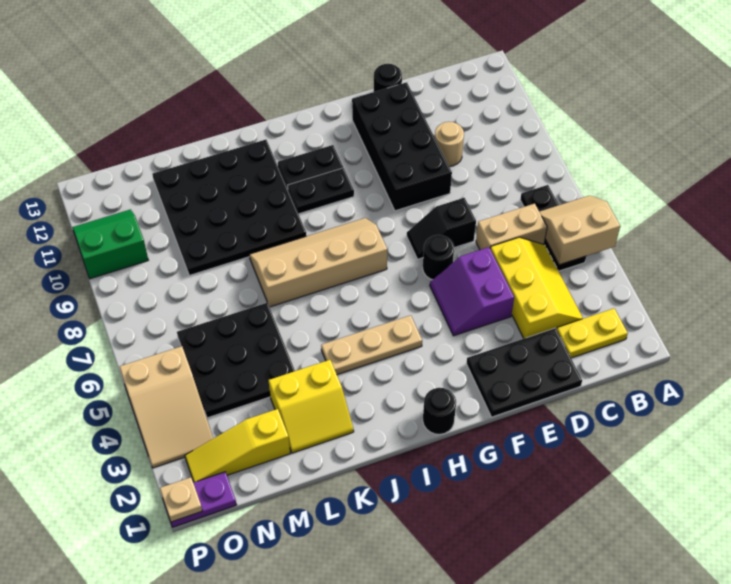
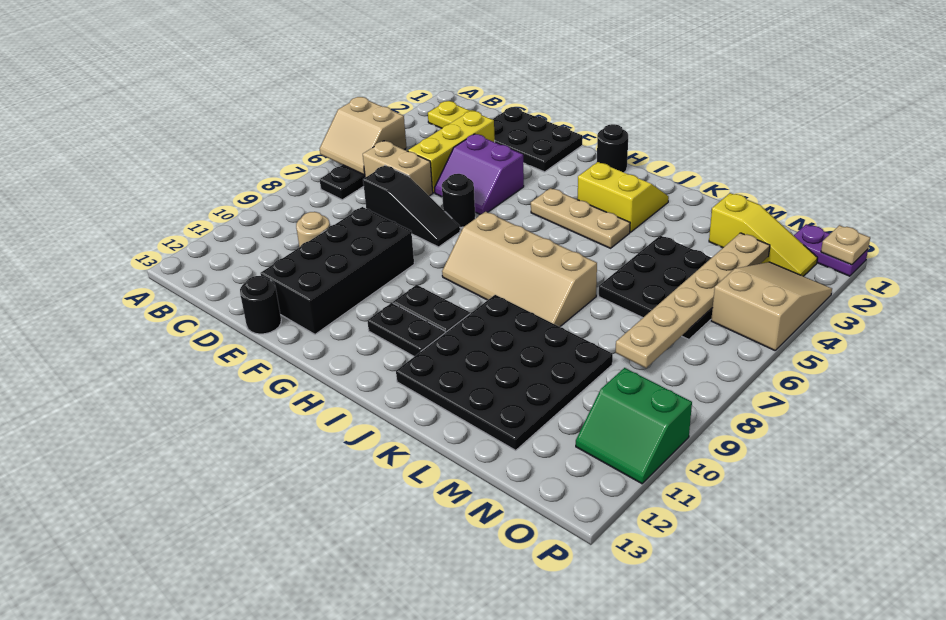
purple 2x2 slope [430,247,514,336] -> purple 2x2 slope turned to [435,134,524,215]
black 1x2 slope [407,198,476,259] -> black 1x3 slope [363,166,460,247]
yellow 2x2 slope [268,360,354,453] -> yellow 2x2 slope moved to [578,162,669,232]
none -> tan 1x6 plate [615,233,770,368]

